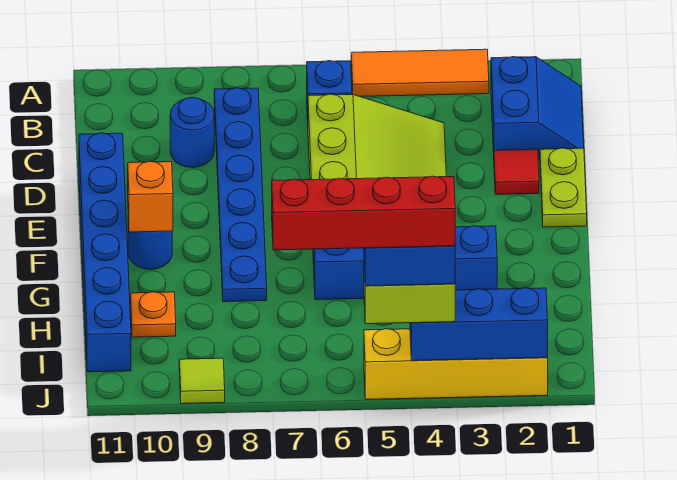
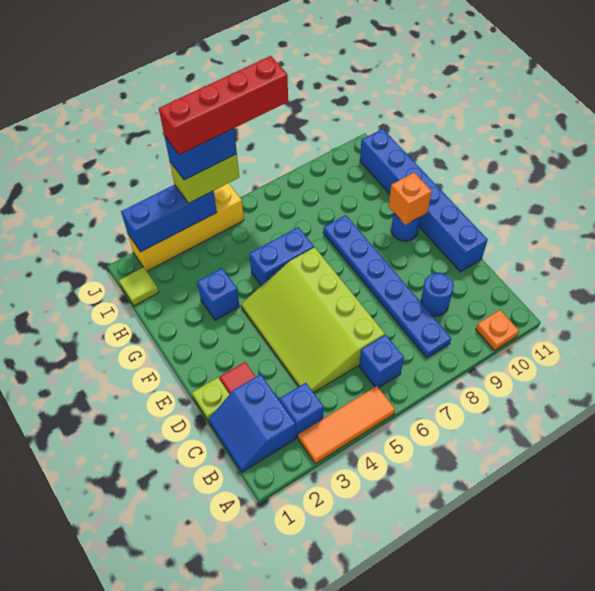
none -> blue 1x1 brick [280,383,324,438]
lime 1x2 plate [540,148,587,227] -> lime 1x1 plate [192,378,229,421]
orange 1x1 plate [131,292,176,337] -> orange 1x1 plate moved to [476,310,519,350]
lime 1x1 tile [179,358,225,404] -> lime 1x1 tile moved to [119,267,159,306]

